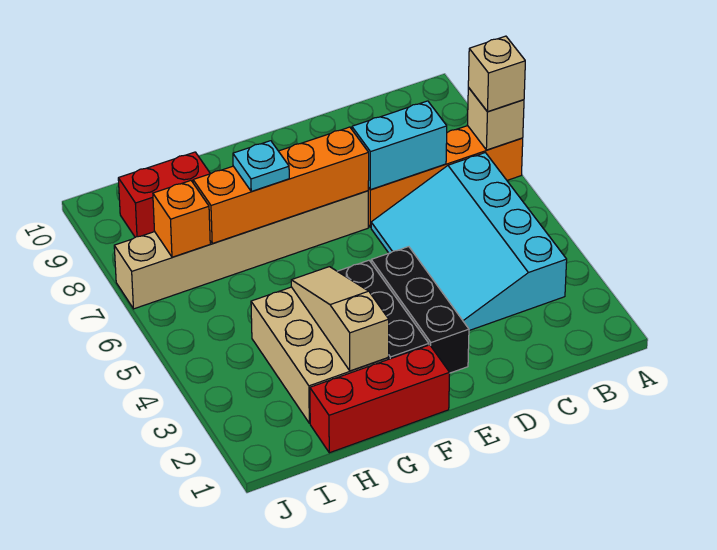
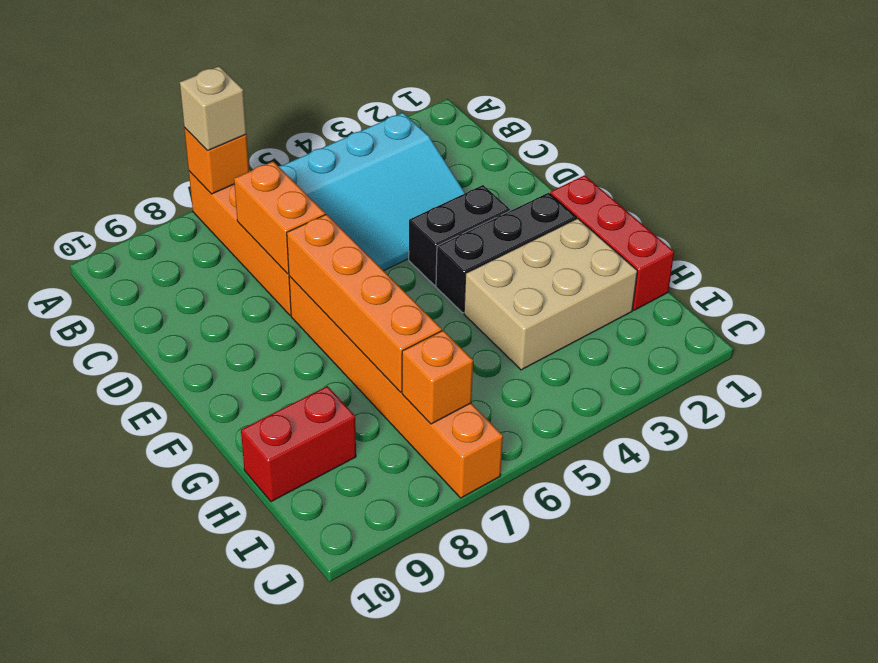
tan 1x1 brick [467,88,524,150] -> orange 1x1 brick [184,128,249,194]
cyan 1x2 brick [352,101,447,190] -> orange 1x2 brick [234,161,325,274]
black 1x3 brick [371,247,469,373] -> black 1x2 brick [409,185,510,285]
tan 1x6 brick [114,191,368,309] -> orange 1x6 brick [289,276,503,498]
tan 1x3 slope [291,267,389,371] -> none
cyan 1x1 plate [233,141,289,192] -> none
red 1x2 brick [118,152,210,237] -> red 1x2 brick turned to [241,386,356,502]

